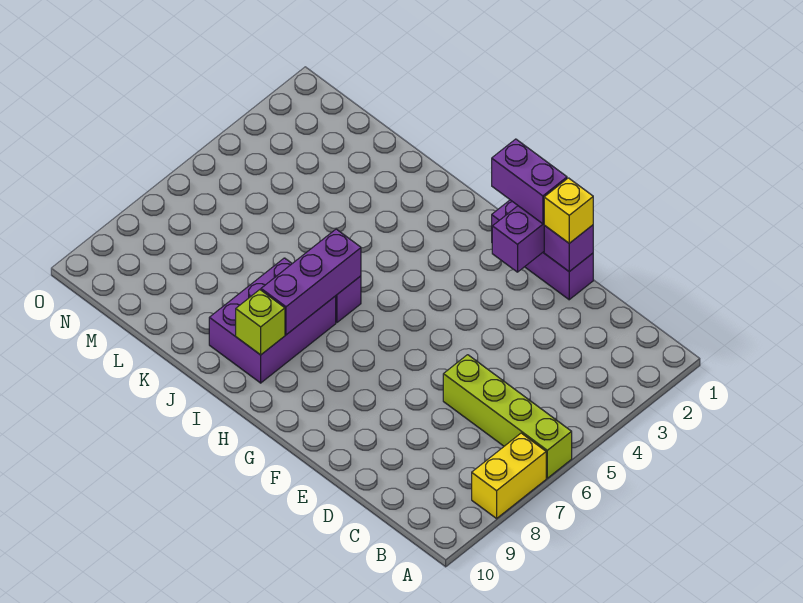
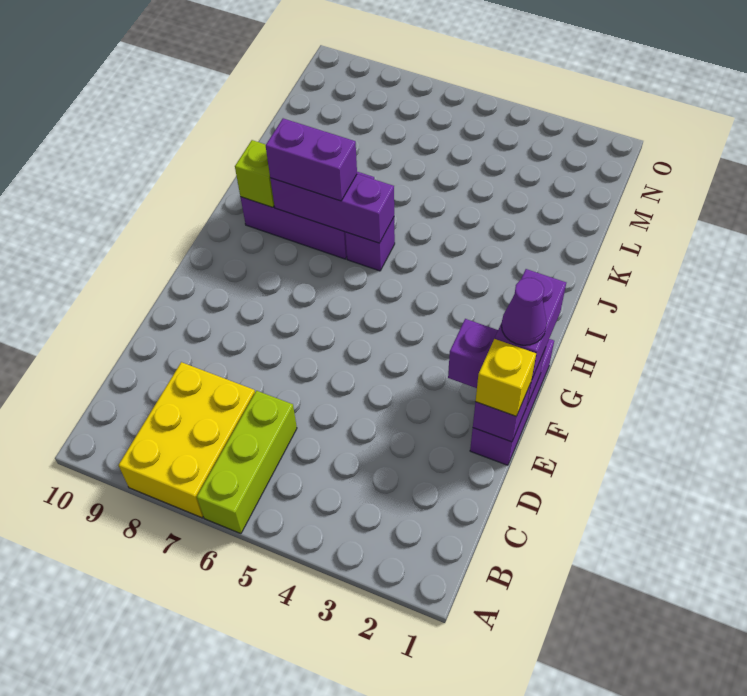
lime 1x4 brick [443,355,572,478] -> lime 1x3 brick [197,391,297,534]
yellow 1x2 brick [472,433,546,518] -> yellow 2x3 brick [119,362,255,518]
none -> purple 1x1 cone [502,278,547,345]
none -> purple 1x2 brick [266,118,357,201]

